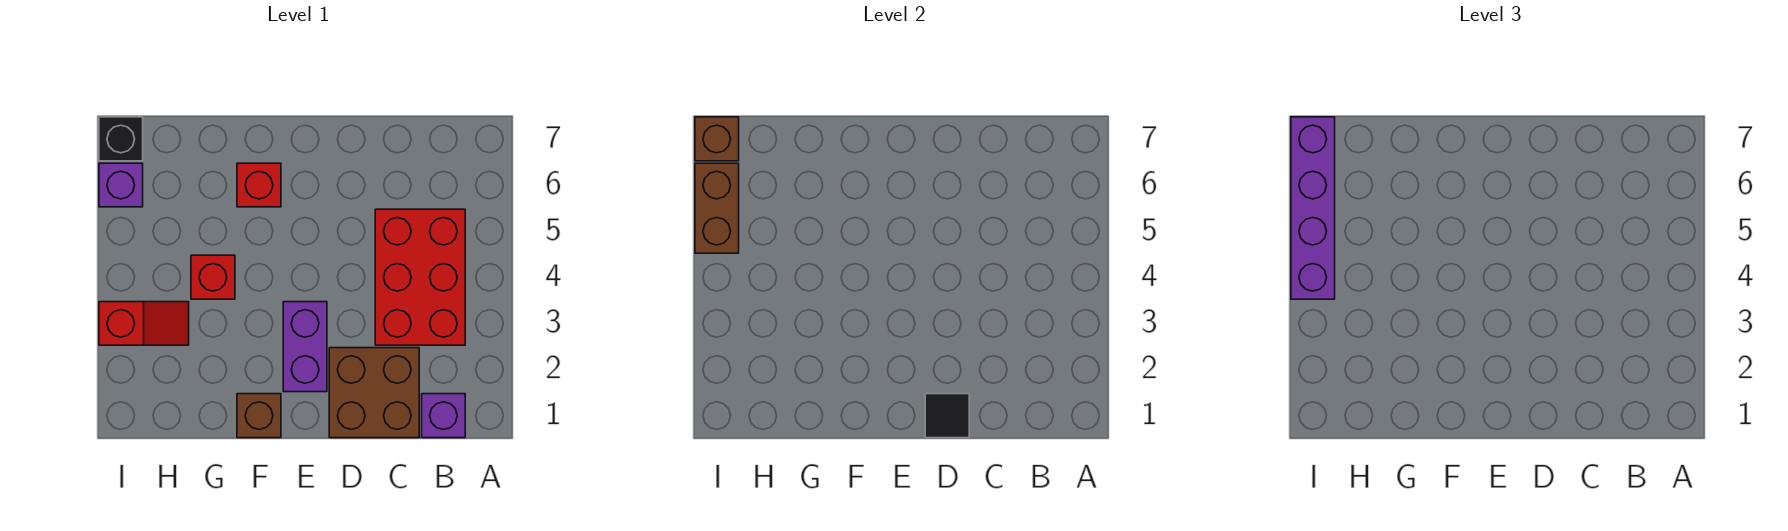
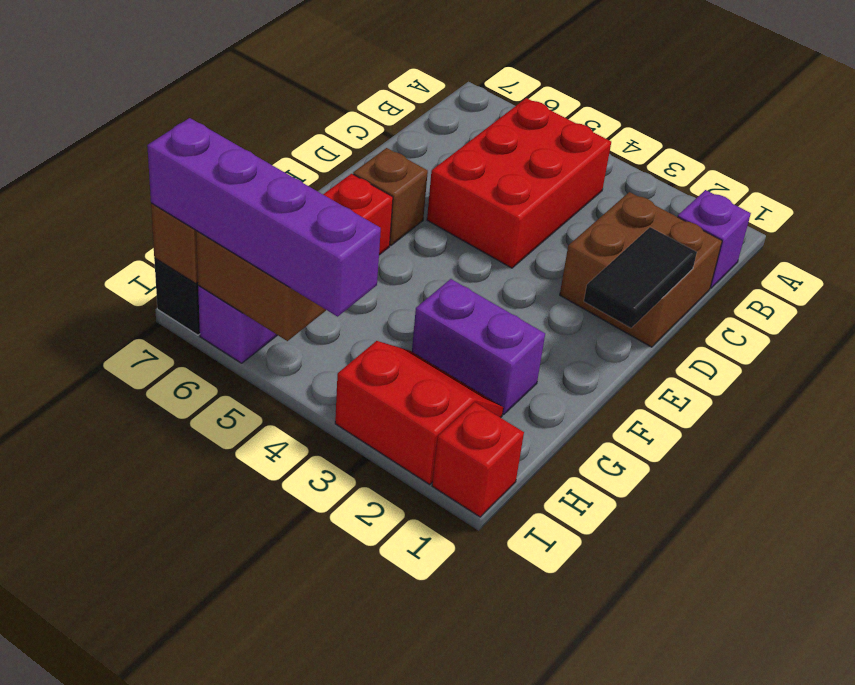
red 2x3 brick [375,209,465,345] -> red 2x3 brick turned to [427,98,611,268]
black 1x1 tile [925,394,969,438] -> black 1x2 tile [584,227,697,328]
purple 1x2 brick [283,302,327,392] -> purple 1x2 brick moved to [412,279,545,415]
brown 1x1 brick [237,394,281,438] -> brown 1x1 brick moved to [353,148,428,245]
red 1x1 brick [191,255,235,299] -> red 1x1 brick moved to [432,402,524,517]
red 1x2 slope [99,302,189,345] -> red 2x2 slope [335,341,503,484]

